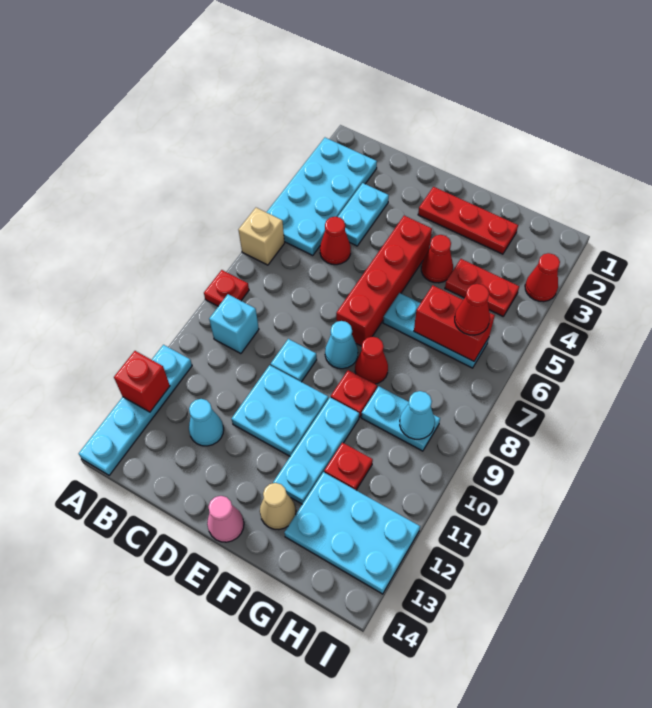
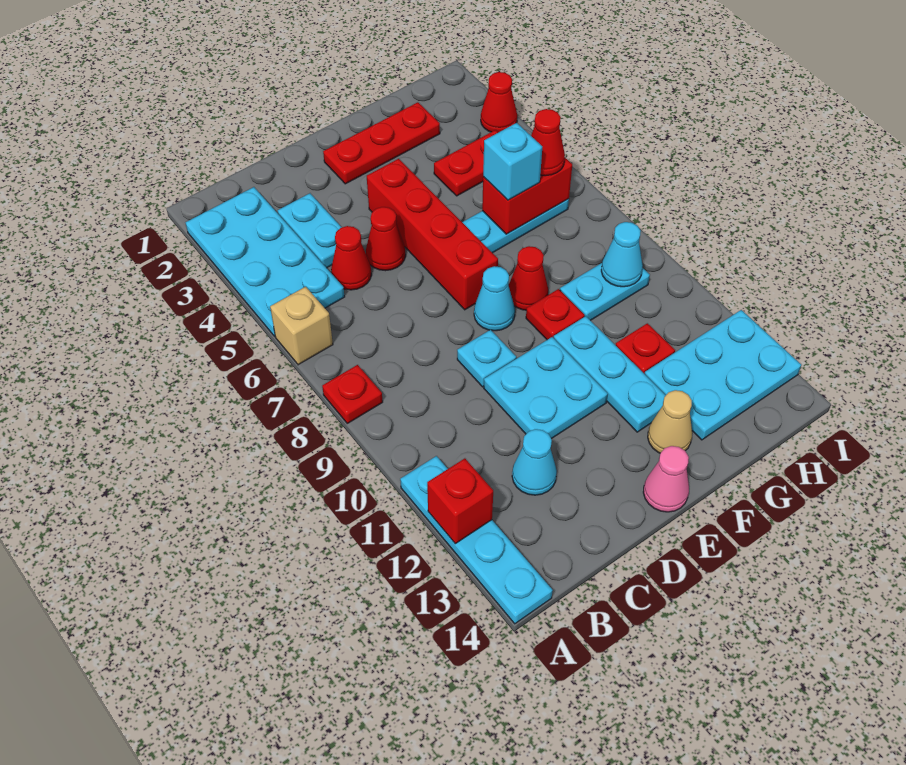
cyan 1x1 brick [209,294,259,354] -> cyan 1x1 brick moved to [483,123,542,200]
red 1x1 cone [421,235,453,283] -> red 1x1 cone moved to [366,207,406,271]

